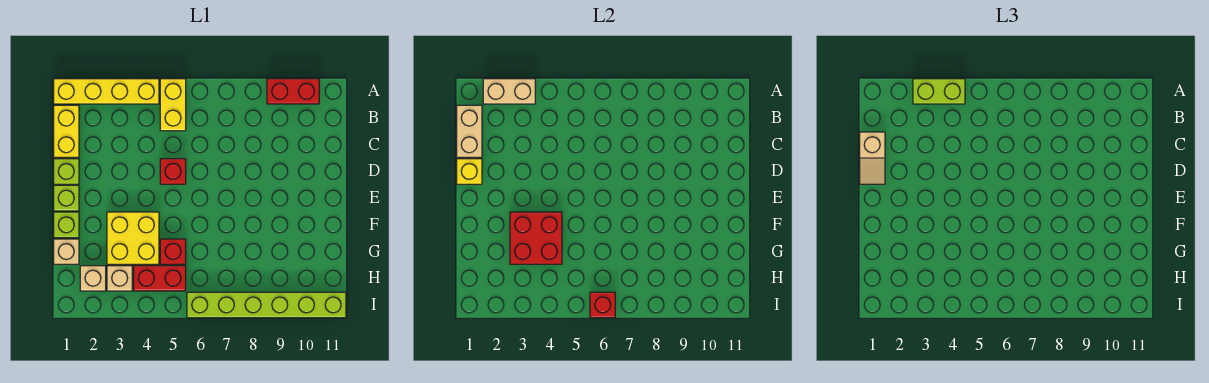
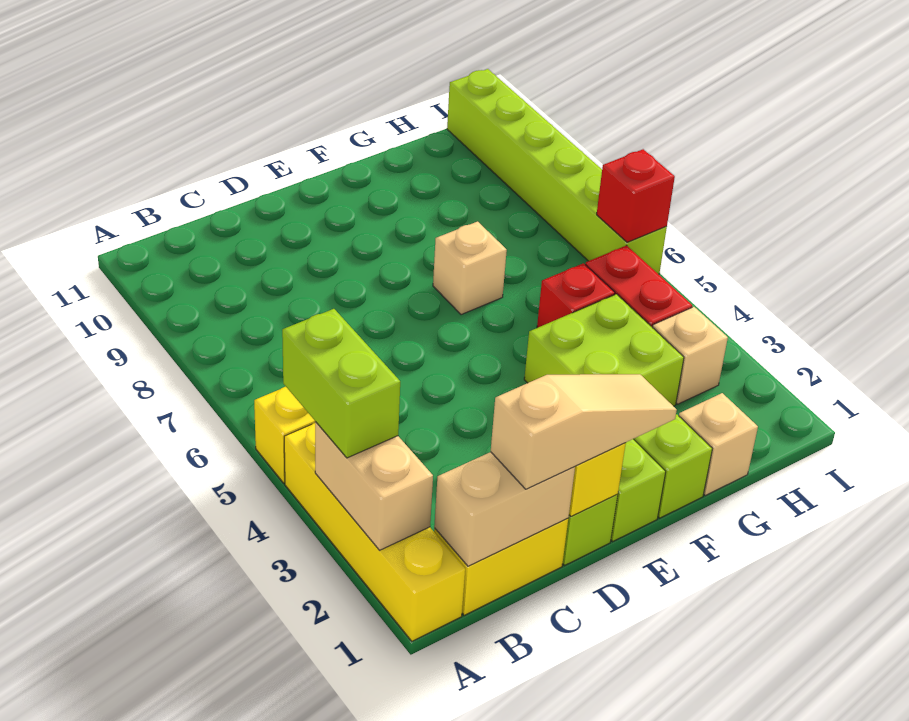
red 1x2 brick [267,79,319,104] -> none
tan 1x2 slope [860,132,885,184] -> tan 1x3 slope [491,374,677,489]
red 1x1 brick [160,159,186,184] -> none
yellow 2x2 brick [107,212,159,264] -> lime 2x2 brick [524,294,684,406]
red 2x2 brick [510,212,562,264] -> none
tan 1x1 brick [80,266,106,291] -> tan 1x1 brick moved to [433,222,507,315]

